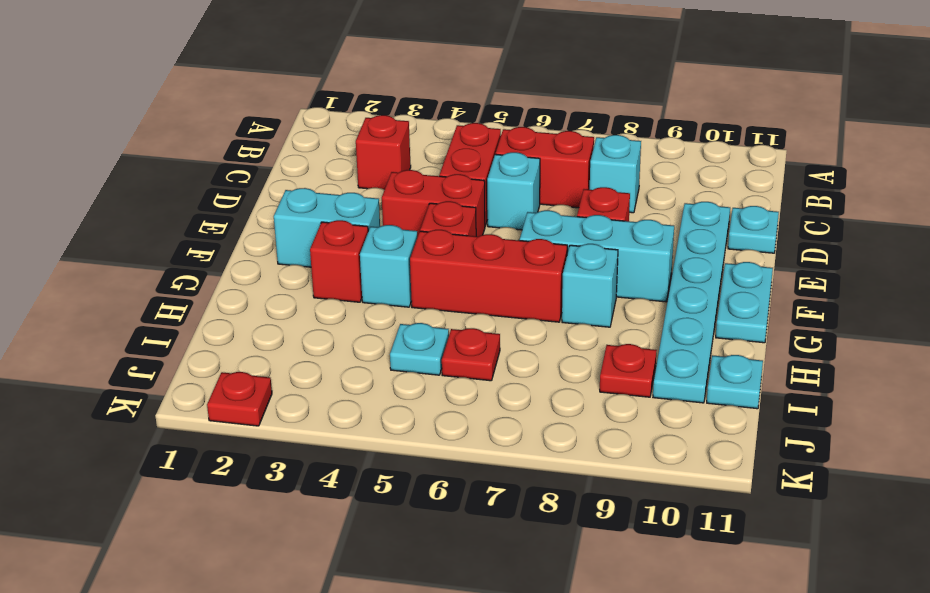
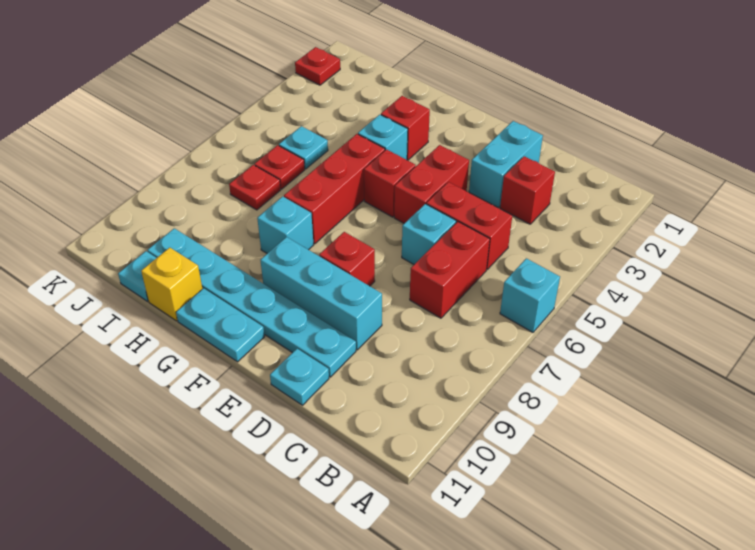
cyan 1x1 brick [590,135,641,213] -> cyan 1x1 brick moved to [500,258,560,332]
cyan 1x2 brick [274,188,380,267] -> cyan 1x2 brick moved to [469,121,543,208]
cyan 1x3 brick [520,210,674,302] -> cyan 1x3 brick turned to [260,237,382,350]
none -> yellow 1x1 brick [141,248,202,321]
red 1x1 plate [600,344,657,397] -> red 1x1 plate moved to [229,165,281,210]

